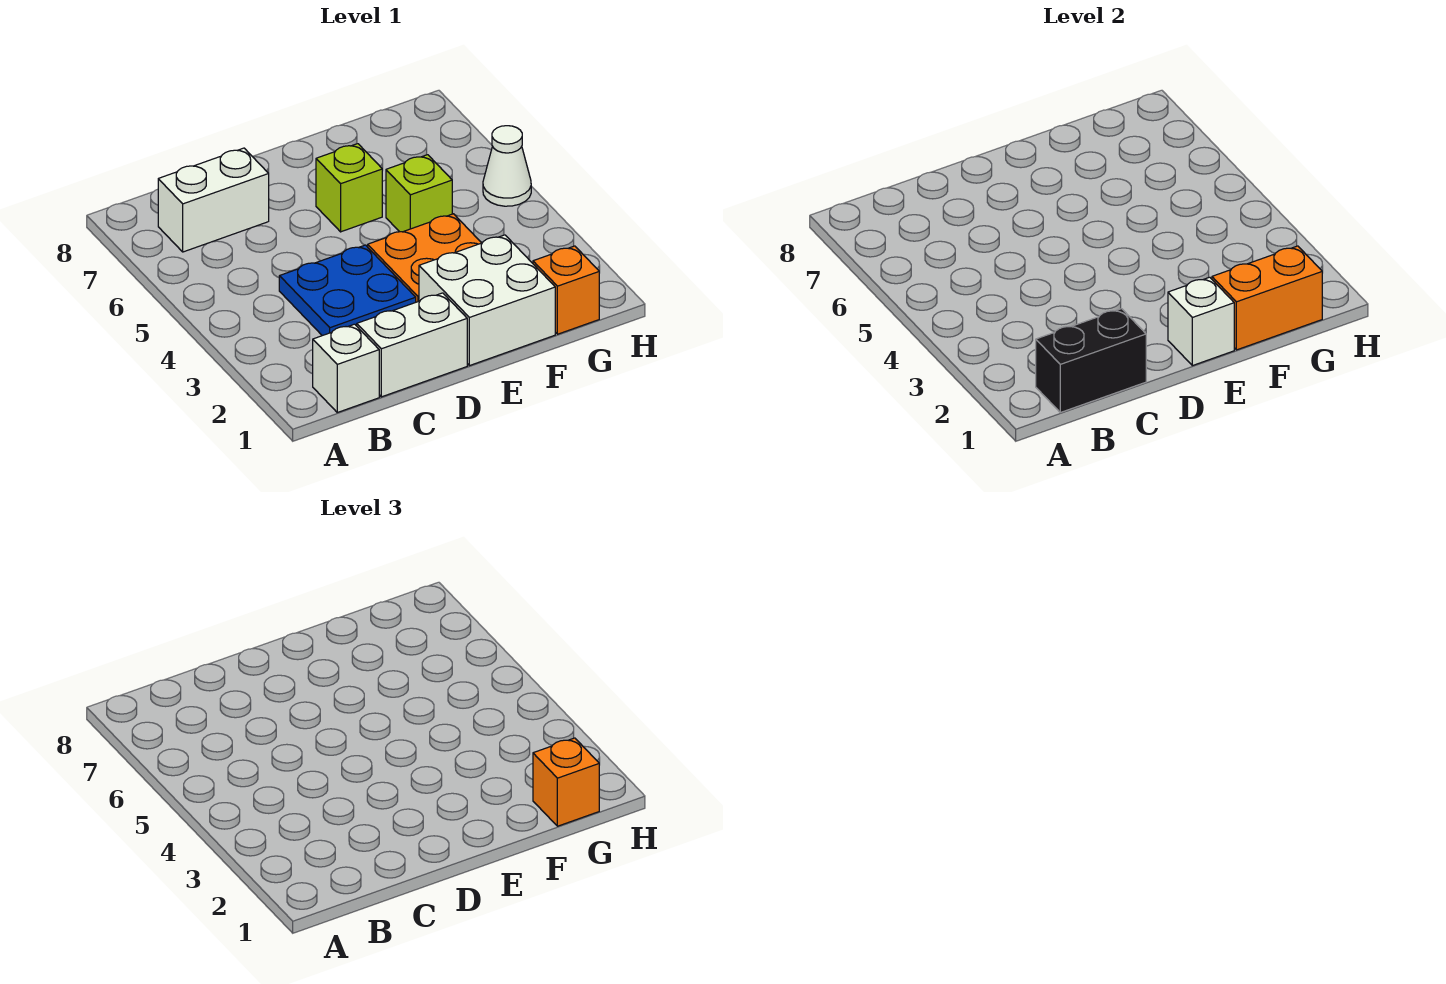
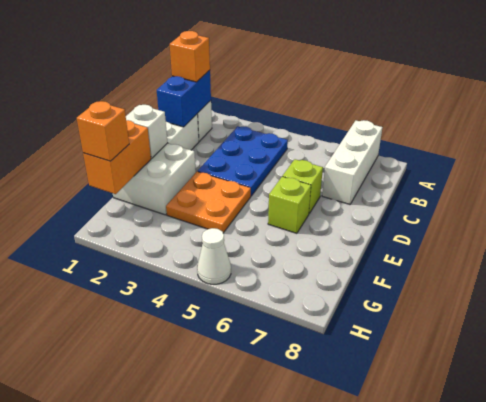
black 1x2 brick [1036,309,1146,412] -> blue 1x2 brick [157,70,211,127]
white 1x2 brick [158,148,269,252] -> white 1x3 brick [322,120,382,204]
blue 2x2 plate [279,245,416,336] -> blue 2x3 plate [198,126,288,196]
lime 1x1 brick [386,155,452,232] -> lime 1x1 brick moved to [282,159,323,213]
orange 1x1 brick [533,246,599,334] -> orange 1x1 brick moved to [170,31,210,82]

